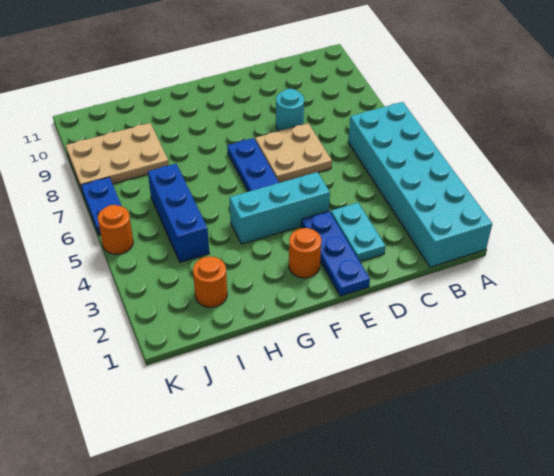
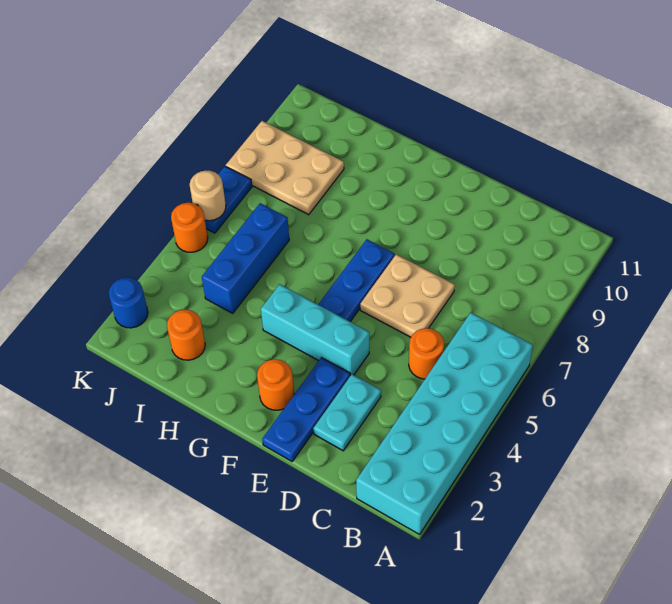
none -> orange 1x1 round brick [409,328,444,379]
cyan 1x1 round brick [276,89,304,131] -> none
none -> blue 1x1 round brick [109,278,148,328]
none -> tan 1x1 round brick [190,171,226,221]

